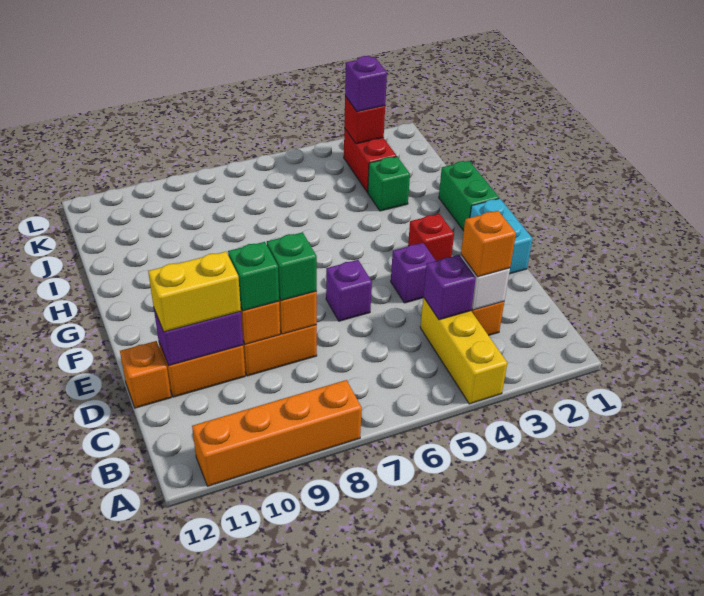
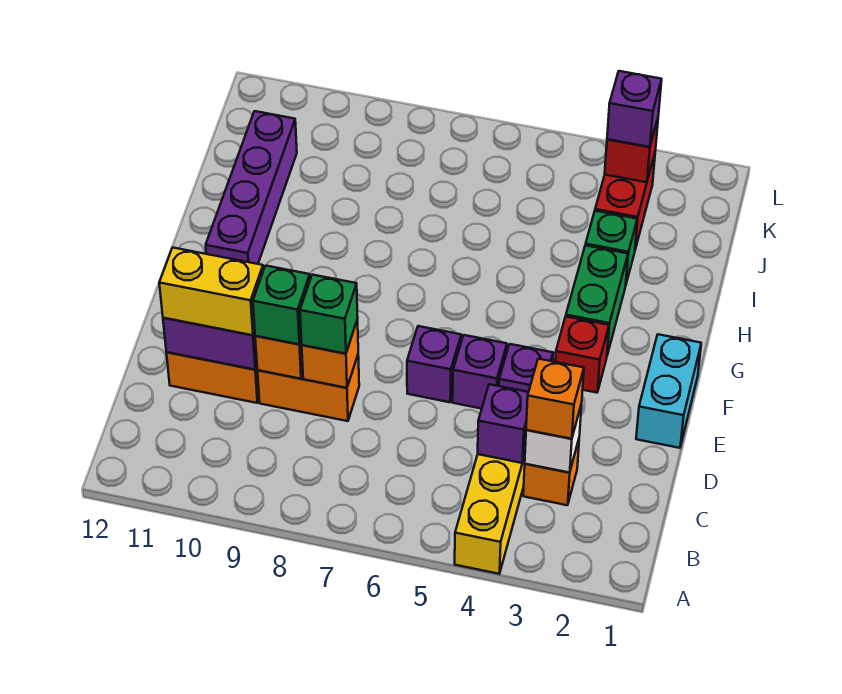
orange 1x4 brick [192,380,362,486] -> none
orange 1x1 brick [120,341,171,408] -> none
none -> purple 1x1 brick [453,335,507,409]
green 1x2 brick [439,161,499,231] -> green 1x2 brick moved to [566,245,628,355]
none -> purple 1x4 brick [206,111,297,264]

